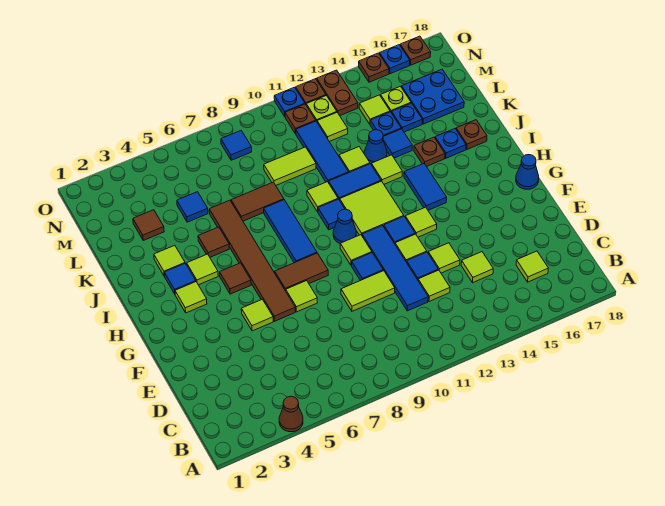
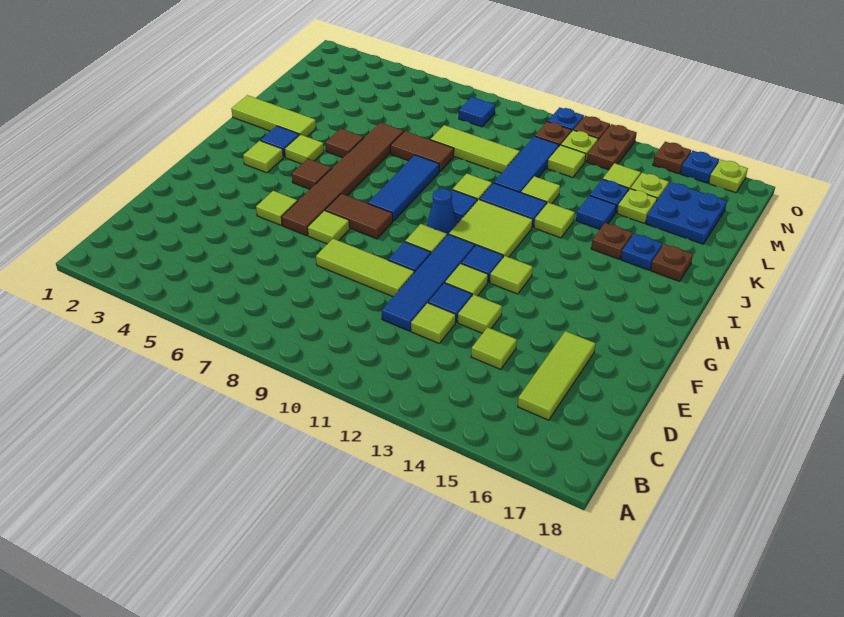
brown 1x1 cone [279,396,303,432] -> none
lime 1x1 tile [516,251,548,282] -> lime 1x3 tile [518,331,595,420]
lime 1x2 tile [341,271,395,311] -> lime 1x3 tile [316,239,414,297]
blue 1x1 cone [516,155,539,189] -> none
blue 1x2 tile [404,163,447,210] -> none
lime 1x1 tile [154,245,185,276] -> lime 1x3 tile [231,95,316,137]
blue 1x1 cone [364,130,387,164] -> none
brown 1x1 tile [133,210,164,240] -> none
blue 1x1 tile [177,192,208,222] -> none
lime 1x2 tile [264,147,316,185] -> lime 1x3 tile [430,125,520,173]
blue 1x1 plate [392,103,422,132] -> lime 1x1 plate [617,189,657,223]
brown 1x1 plate [400,36,431,65] -> lime 1x1 plate [709,160,748,193]

